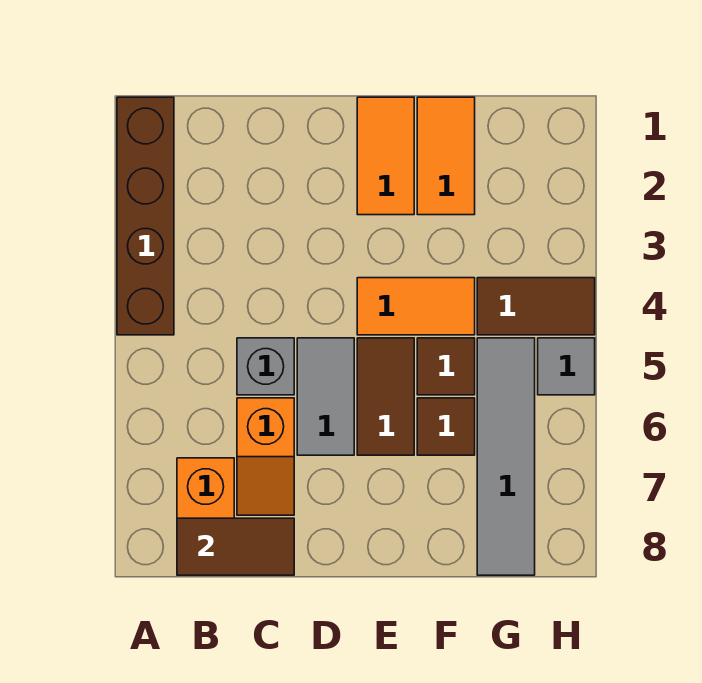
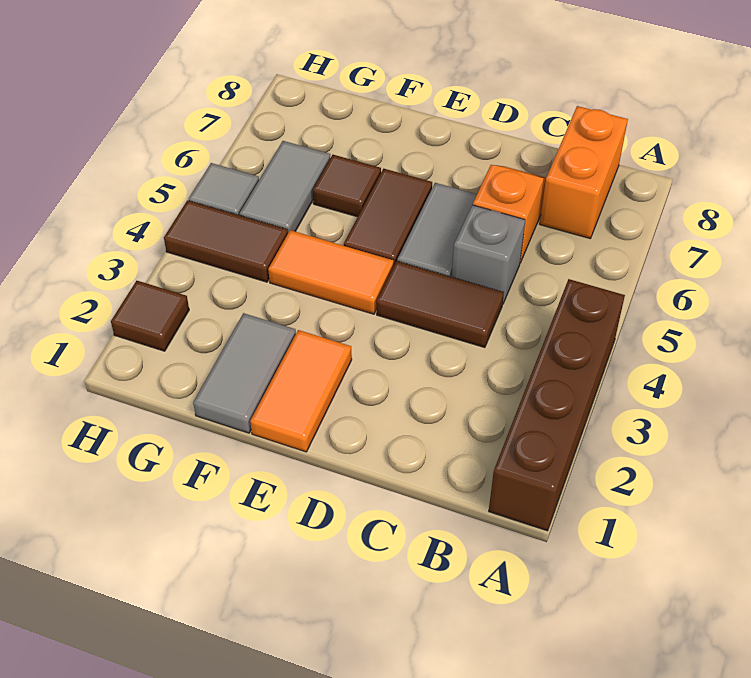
brown 1x2 tile [177,518,294,575] -> brown 1x2 tile moved to [377,261,504,348]
orange 1x2 tile [417,97,475,215] -> grey 1x2 tile [193,313,296,433]
brown 1x1 tile [417,338,475,395] -> brown 1x1 tile moved to [111,281,189,351]
grey 1x4 tile [477,338,535,575] -> grey 1x2 tile [239,141,330,233]

